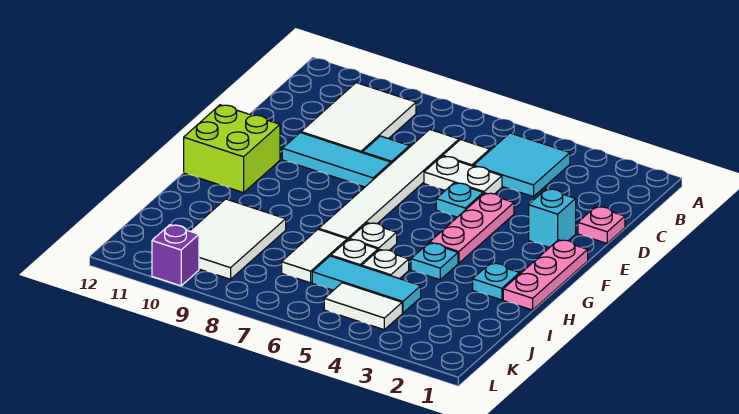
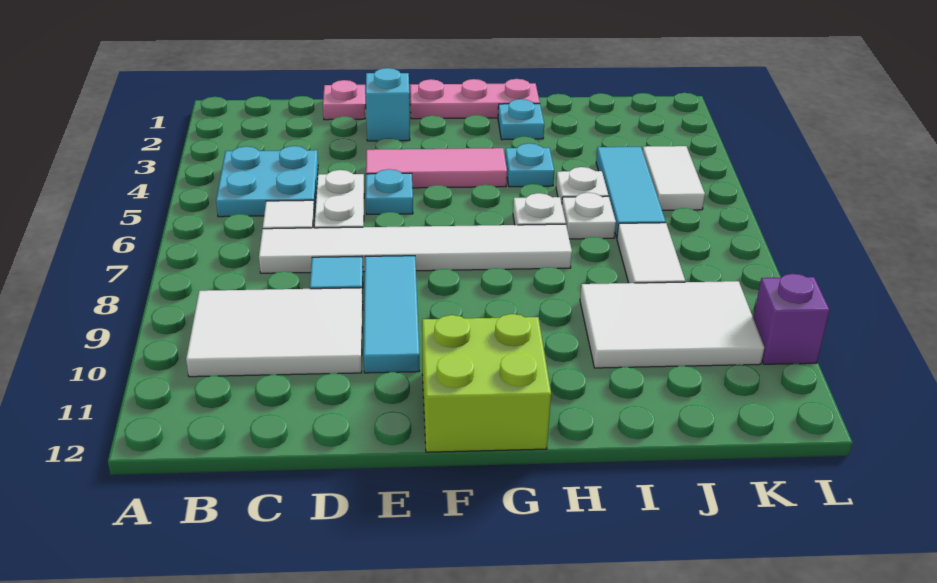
cyan 2x2 tile [473,133,570,197] -> cyan 2x2 plate [216,146,318,217]
pink 1x3 plate [430,193,514,263] -> pink 1x3 tile [366,148,507,188]
white 1x2 tile [282,229,347,283] -> white 1x2 tile turned to [617,223,685,283]

